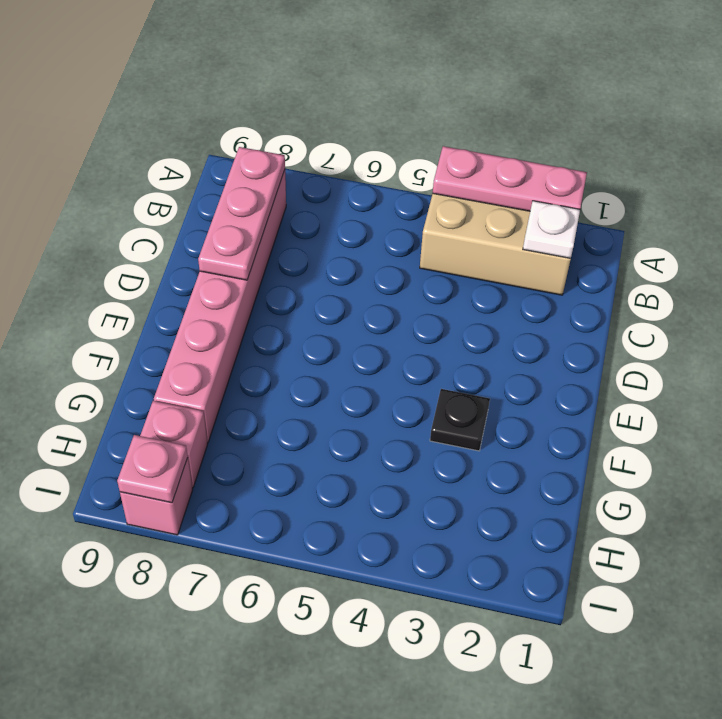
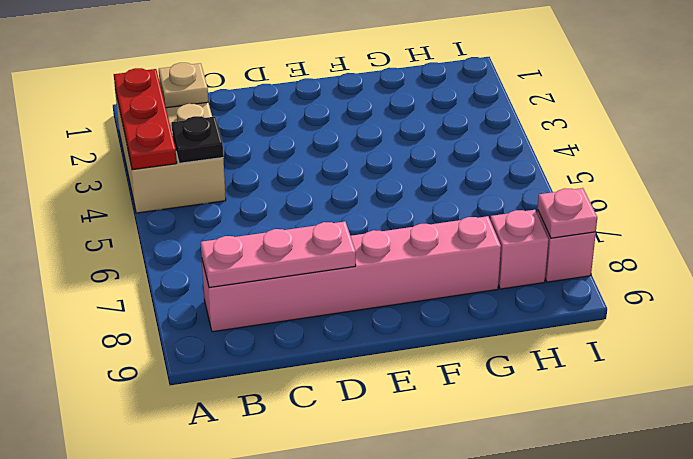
pink 1x3 plate [433,146,587,211] -> red 1x3 plate [114,68,177,170]
white 1x1 plate [523,201,580,258] -> tan 1x1 plate [159,63,208,108]
black 1x1 plate [430,389,490,451] -> black 1x1 plate moved to [172,116,223,163]

